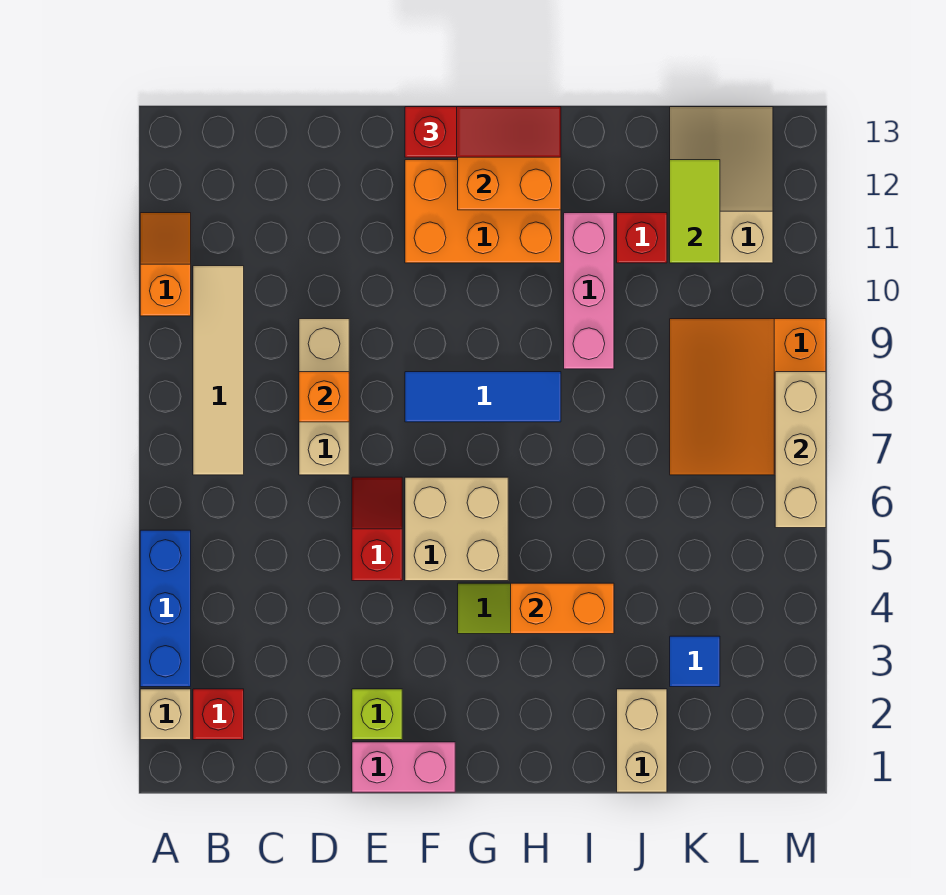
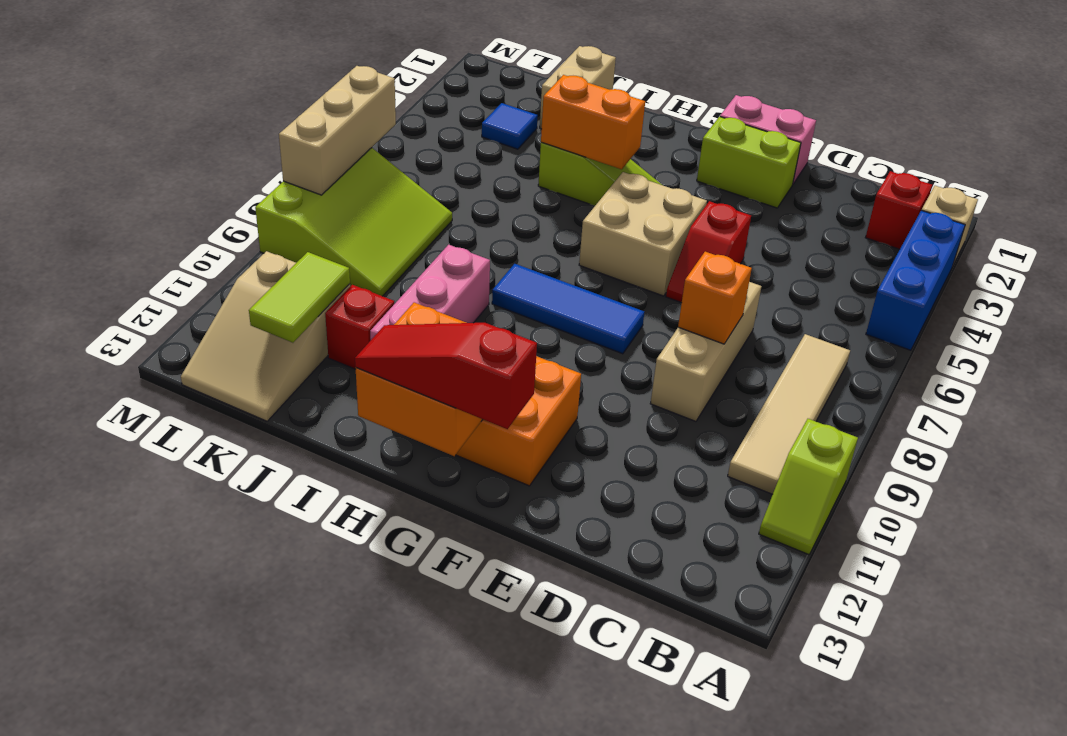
orange 1x2 slope [140,213,191,316] -> lime 1x2 slope [759,419,858,555]
lime 1x1 brick [352,689,402,740] -> lime 1x2 brick [697,117,801,208]
orange 3x3 slope [670,319,826,475] -> lime 3x3 slope [255,148,452,296]

